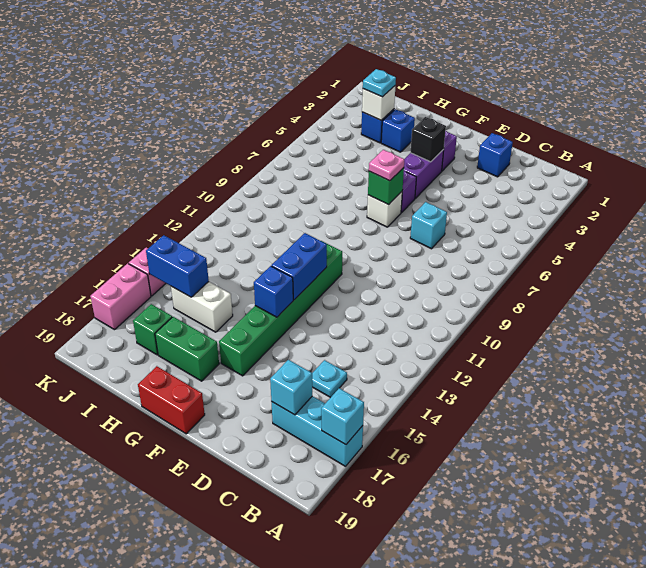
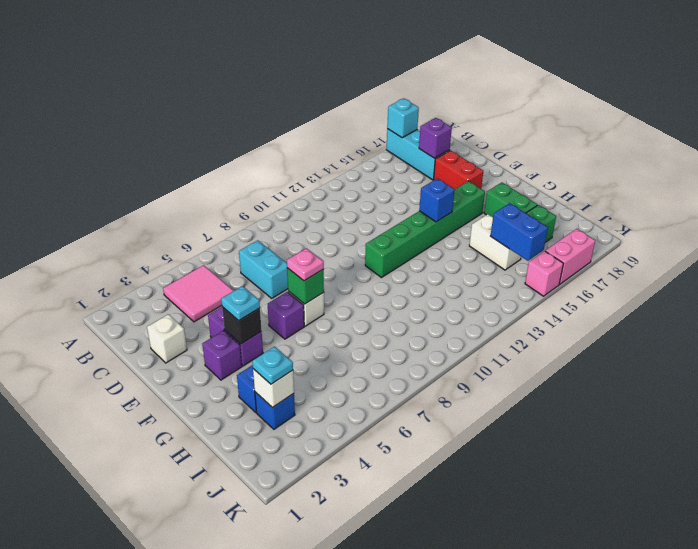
none -> pink 2x2 tile [163,265,234,322]
cyan 1x1 plate [312,360,347,398] -> cyan 1x1 plate moved to [221,286,260,321]
cyan 1x1 brick [270,360,312,415] -> purple 1x1 brick [419,118,452,158]
blue 1x1 brick [477,133,513,177] -> white 1x1 brick [147,314,187,363]
cyan 1x1 brick [410,202,447,249] -> cyan 1x2 brick [239,240,288,298]
purple 1x2 brick [404,150,444,198] -> purple 1x2 brick turned to [208,307,263,366]
blue 1x2 brick [271,233,327,300] -> none
red 1x2 brick [138,366,205,434] -> red 1x2 brick moved to [434,150,483,189]

